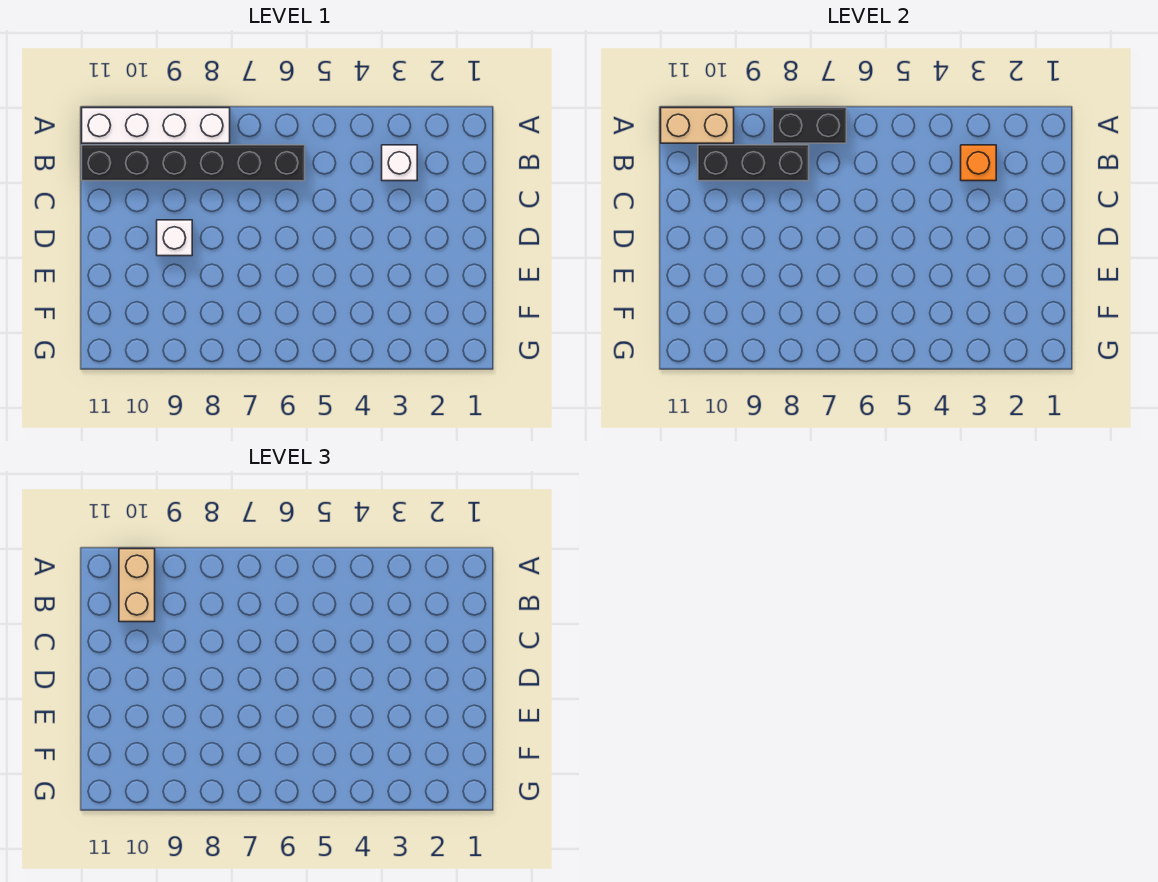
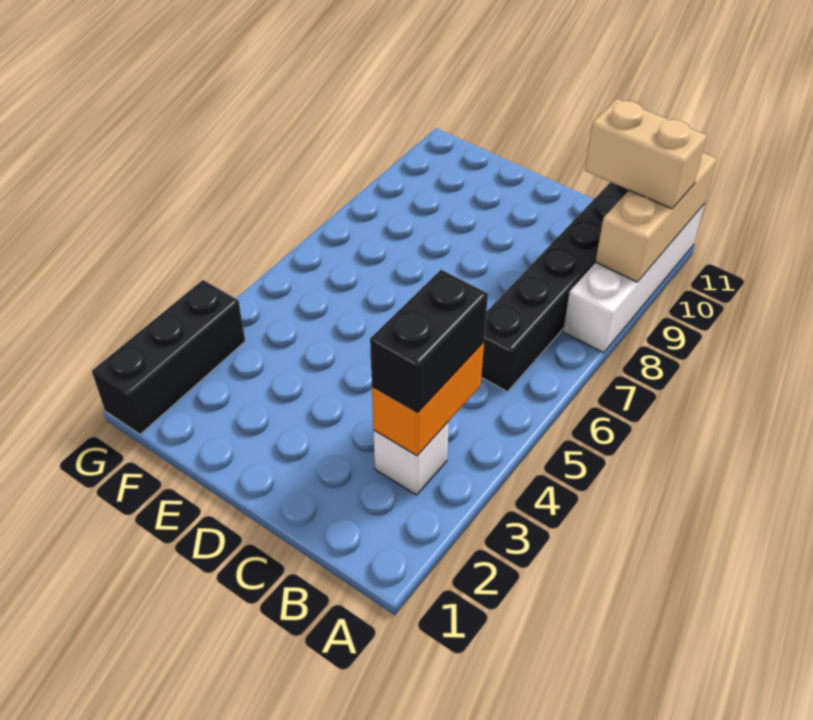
black 1x2 brick [773,108,846,143] -> black 1x2 brick moved to [370,270,488,412]
tan 1x2 brick [661,108,734,143] -> tan 1x3 brick [596,152,717,282]
orange 1x1 brick [961,145,996,181] -> orange 1x2 brick [372,342,484,456]
black 1x3 brick [698,145,809,181] -> black 1x3 brick moved to [92,280,245,434]
white 1x1 brick [157,220,192,256] -> none

